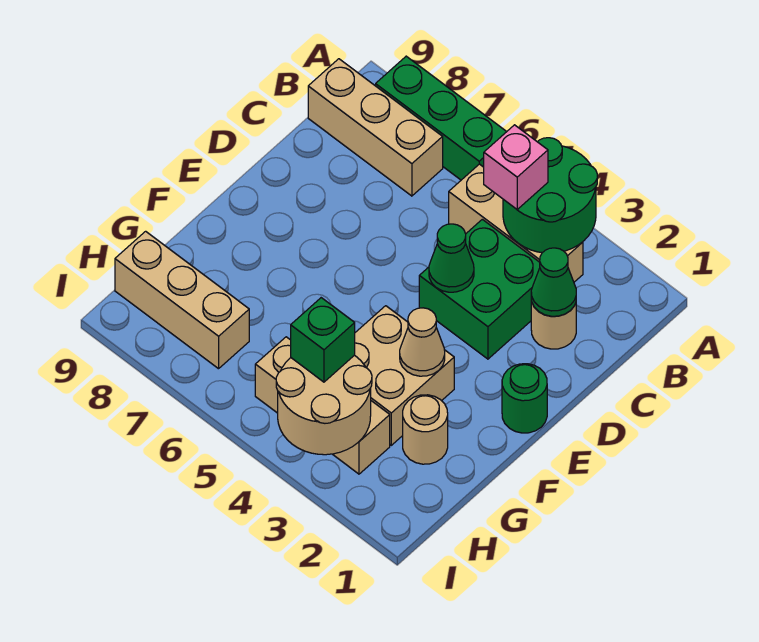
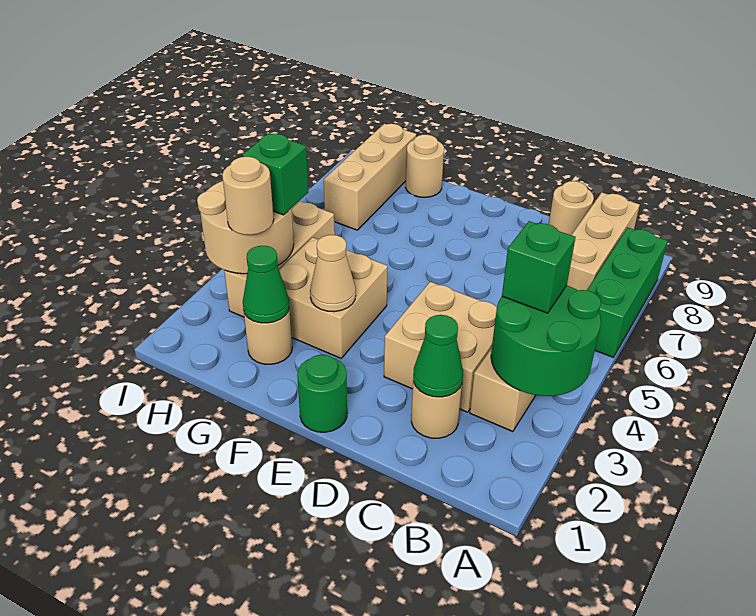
pink 1x1 brick [484,125,548,209] -> green 1x1 brick [502,221,576,313]
green 2x2 brick [419,219,540,359] -> tan 2x2 brick [384,282,497,412]
none -> tan 1x1 round brick [549,181,594,235]
green 1x1 cone [429,224,474,292] -> green 1x1 cone moved to [243,246,289,323]
none -> tan 1x1 round brick [406,135,444,197]
none -> tan 1x1 round brick [222,157,274,235]

